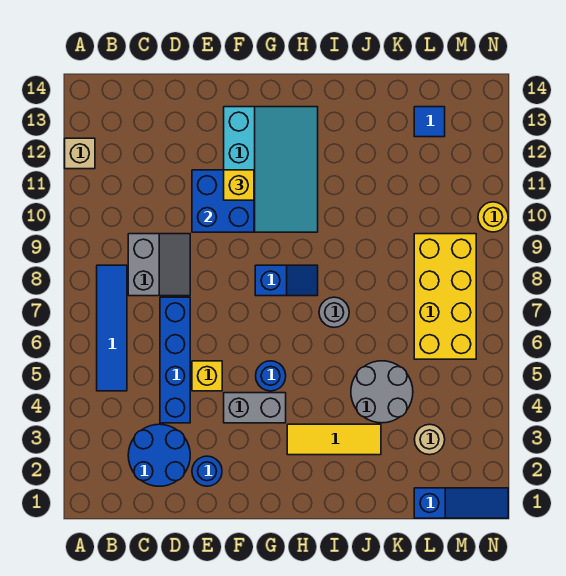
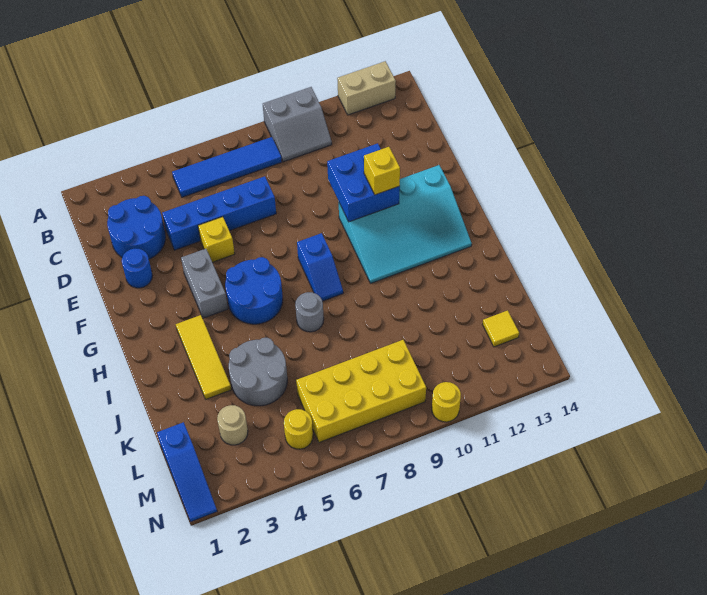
tan 1x1 brick [65,138,95,169] -> tan 1x2 brick [337,61,396,115]
grey 2x2 slope [128,234,190,296] -> grey 2x2 slope moved to [263,87,332,162]
blue 1x1 round brick [256,361,286,391] -> blue 2x2 round brick [225,257,283,324]
blue 1x1 tile [414,107,445,137] -> yellow 1x1 tile [482,310,519,347]
none -> yellow 1x1 round brick [284,409,313,449]

